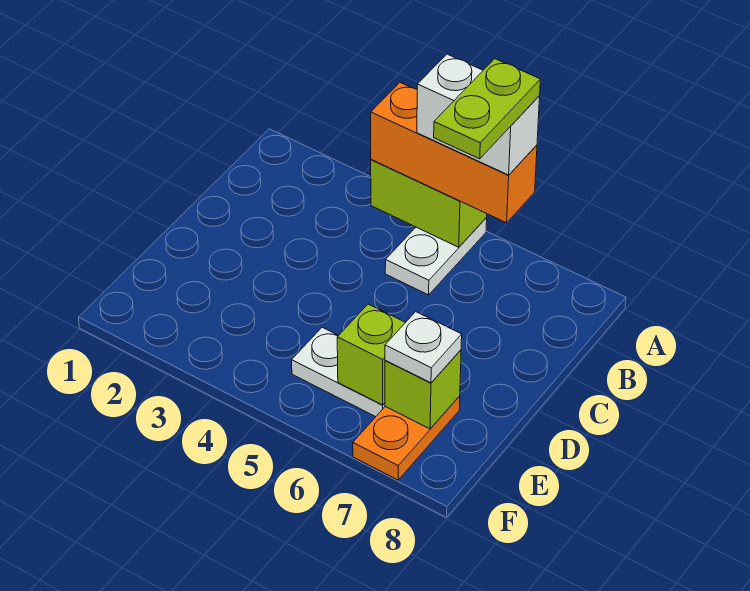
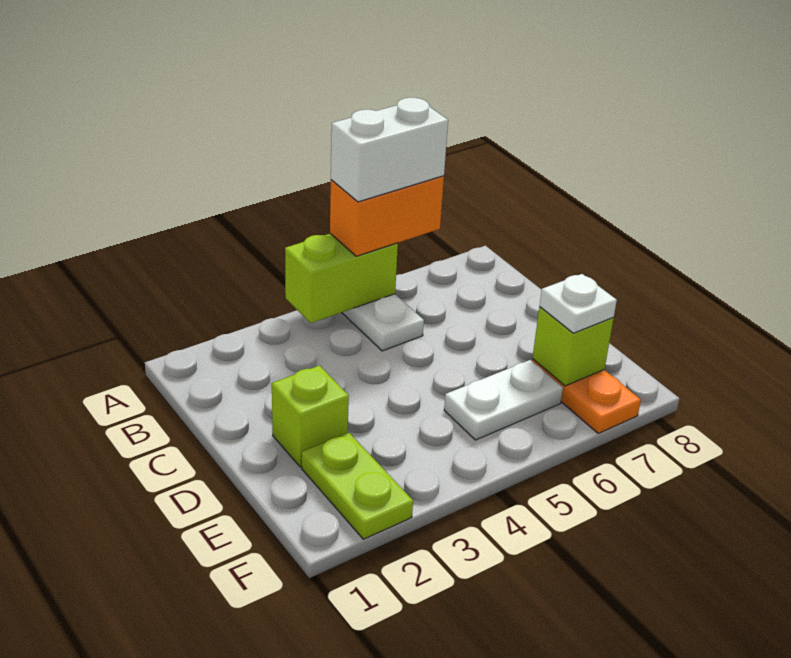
orange 1x3 brick [371,83,537,223] -> orange 1x2 brick [330,176,444,256]
lime 1x2 plate [434,59,540,159] -> lime 1x2 plate moved to [302,433,413,539]
lime 1x1 brick [337,304,406,405] -> lime 1x1 brick moved to [272,365,349,467]

